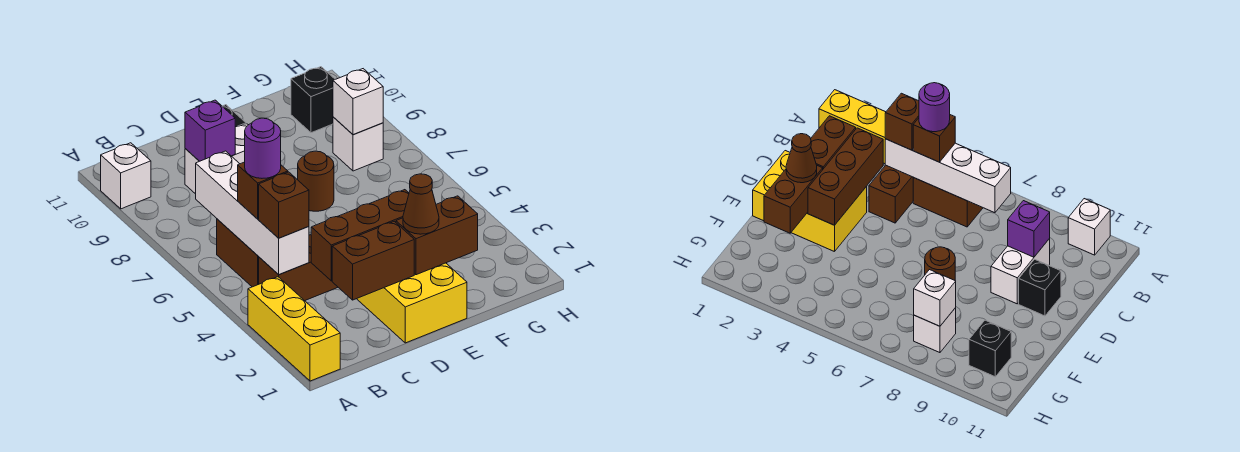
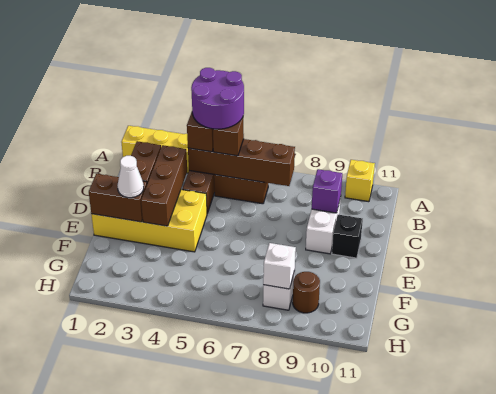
white 1x1 brick [101,143,151,209] -> yellow 1x1 brick [345,160,375,202]
white 1x4 brick [196,151,309,275] -> brown 1x4 brick [188,139,295,186]
purple 1x1 round brick [245,118,281,178] -> purple 2x2 round brick [191,68,244,129]
yellow 2x3 brick [357,263,467,343] -> yellow 2x4 brick [91,190,207,252]
brown 1x2 brick [396,196,478,275] -> brown 1x2 brick turned to [89,174,147,222]
brown 1x1 cone [403,174,439,234] -> white 1x1 cone [117,156,144,198]
brown 1x1 round brick [298,151,334,211] -> brown 1x1 round brick moved to [293,272,320,313]
black 1x1 brick [291,67,335,133] -> none

